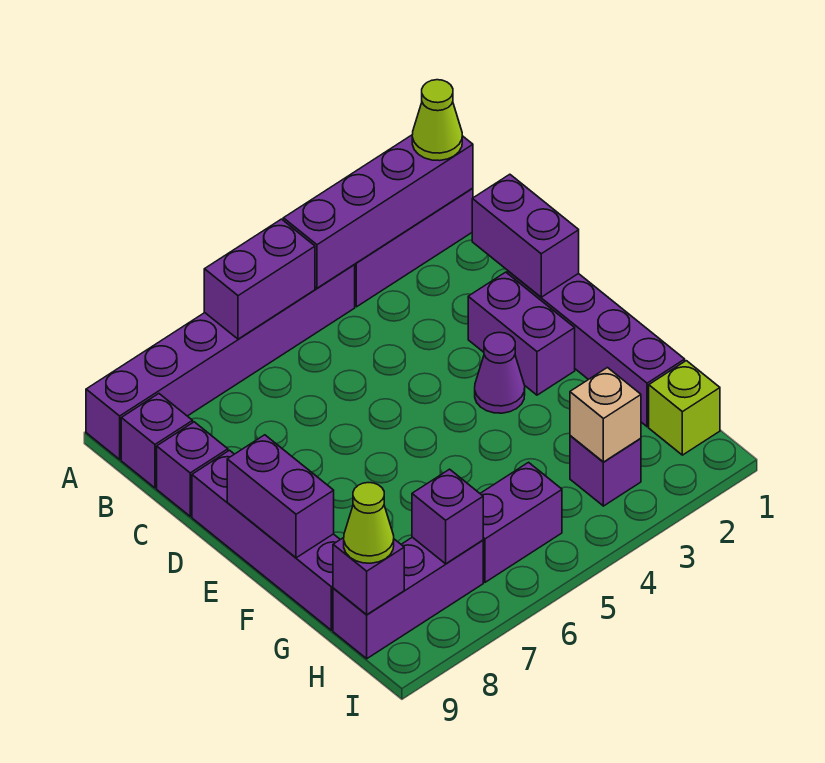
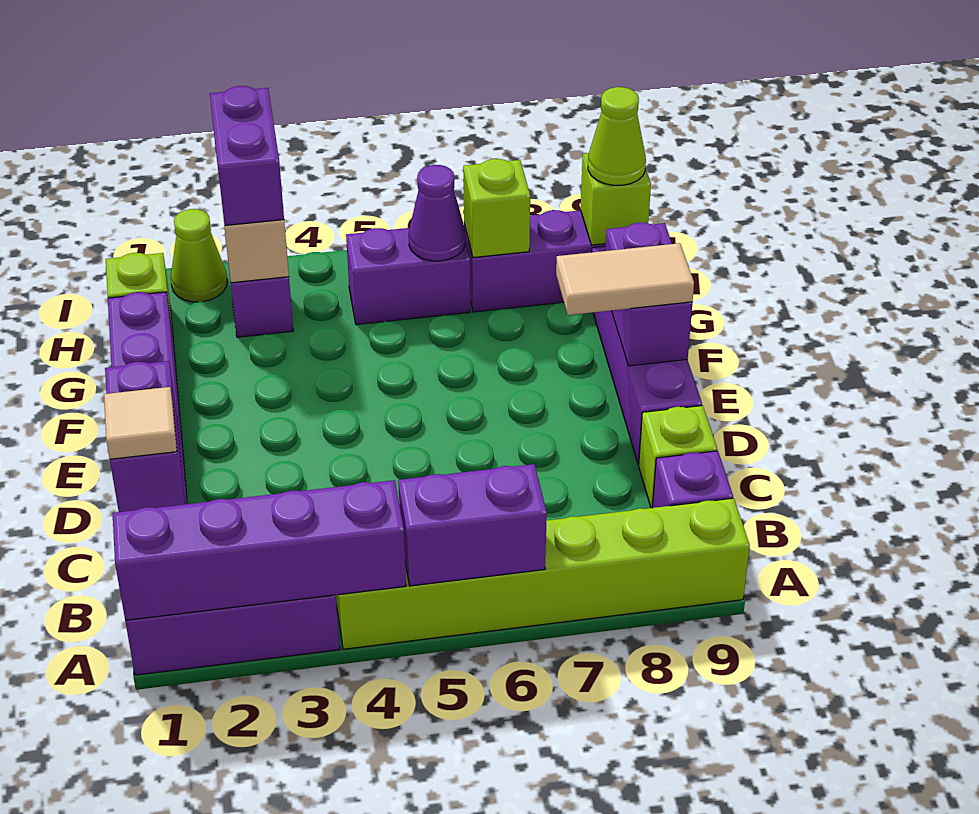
lime 1x1 cone [412,80,462,161] -> lime 1x1 cone moved to [171,209,227,302]
purple 1x6 brick [86,265,355,459] -> lime 1x6 brick [336,498,750,649]
none -> tan 1x1 tile [104,387,177,459]
purple 1x1 brick [157,422,228,516] -> lime 1x1 brick [639,406,717,508]
purple 1x2 brick [468,272,575,395] -> purple 1x2 brick moved to [210,86,284,225]
purple 1x1 cone [475,332,525,413] -> purple 1x1 cone moved to [409,165,465,261]
none -> tan 1x2 tile [556,243,694,315]
purple 1x1 brick [412,469,483,564] -> lime 1x1 brick [463,159,530,258]
purple 1x1 brick [333,538,404,615] -> lime 1x1 brick [581,153,651,245]

